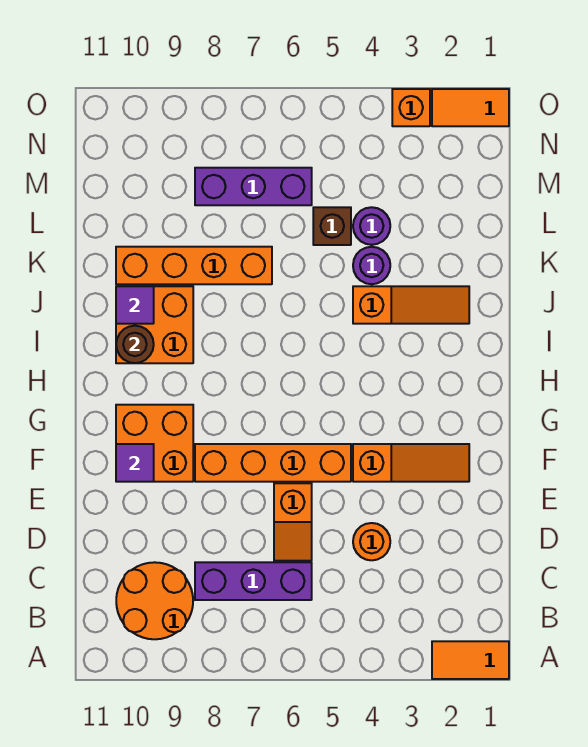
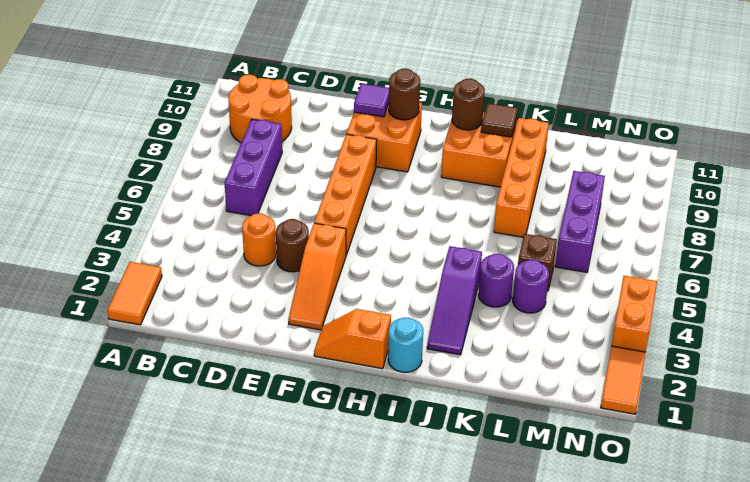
orange 1x2 slope [274,483,312,561] -> orange 1x2 slope moved to [314,309,391,369]
none -> brown 1x1 round brick [276,219,309,272]
none -> brown 1x1 round brick [389,69,420,120]
none -> cyan 1x1 round brick [388,318,423,372]
orange 1x3 slope [353,286,469,324] -> purple 1x3 slope [427,246,482,355]
purple 1x1 tile [116,286,154,324] -> brown 1x1 tile [481,103,518,137]
orange 1x1 brick [392,89,430,126] -> orange 1x2 brick [612,276,657,352]

